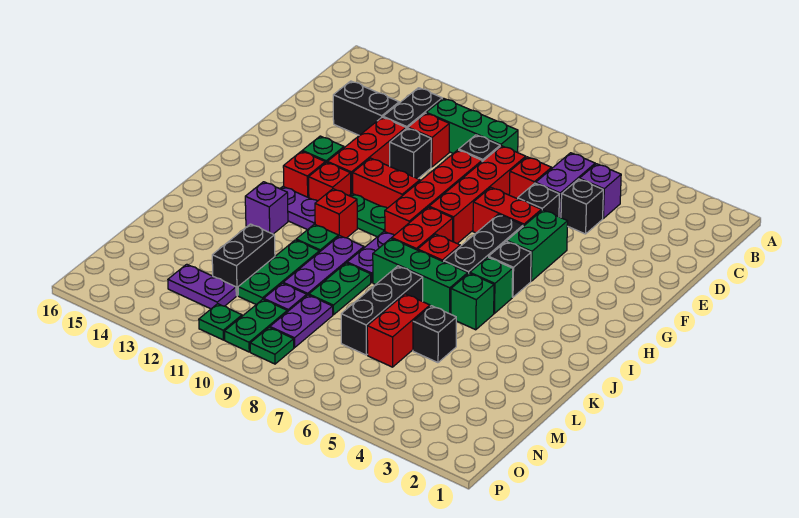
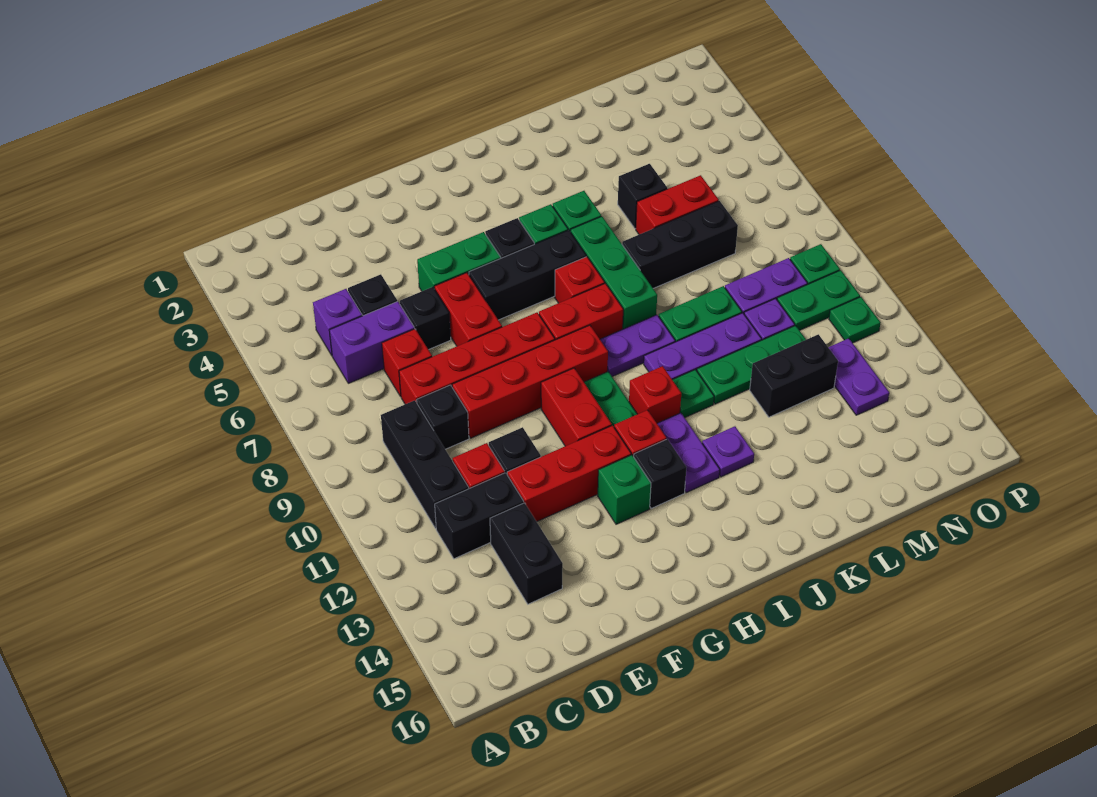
green 1x3 brick [426,98,518,153] -> black 1x3 brick [381,400,469,528]
red 1x1 brick [283,151,325,198] -> black 1x1 brick [634,439,686,508]
purple 1x1 brick [245,182,288,234] -> purple 1x1 plate [702,426,754,477]

